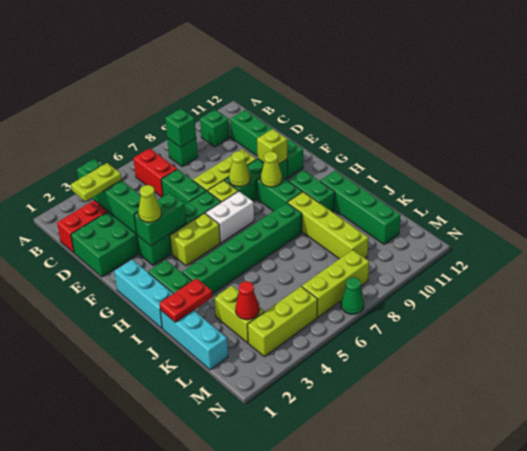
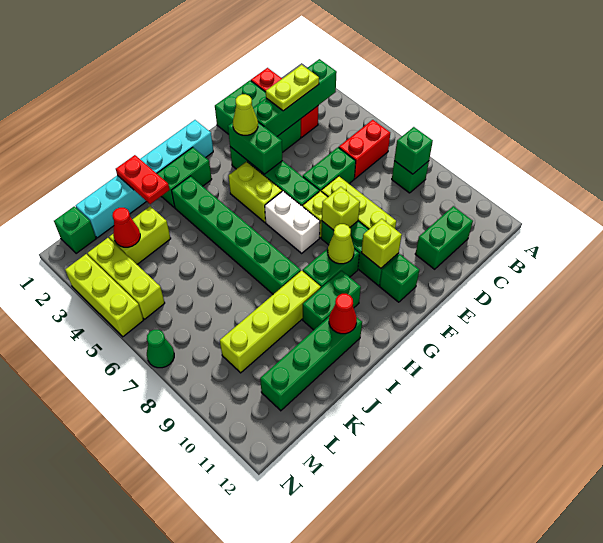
green 1x1 brick [200,110,230,147] -> green 1x1 brick moved to [54,206,96,254]
lime 1x2 plate [71,163,122,201] -> lime 1x2 plate turned to [266,65,319,111]
lime 1x1 cone [229,151,250,187] -> lime 1x1 brick [322,187,360,230]
none -> red 1x1 cone [329,294,357,334]
lime 1x3 brick [302,250,369,317] -> lime 1x3 brick moved to [65,254,143,337]

